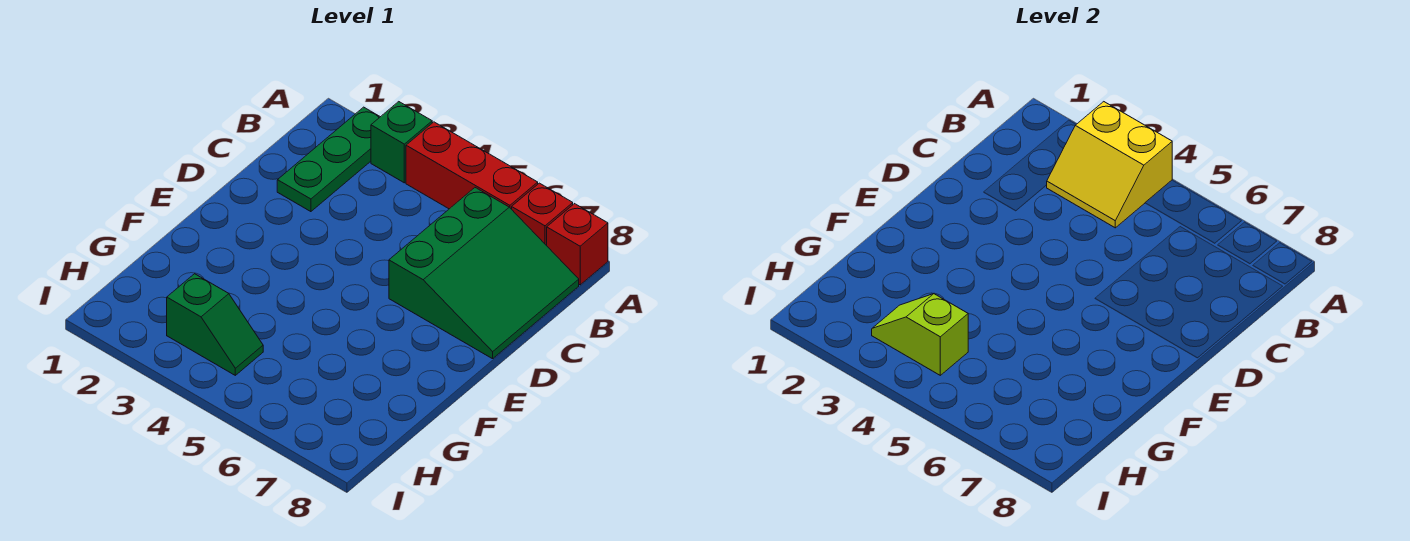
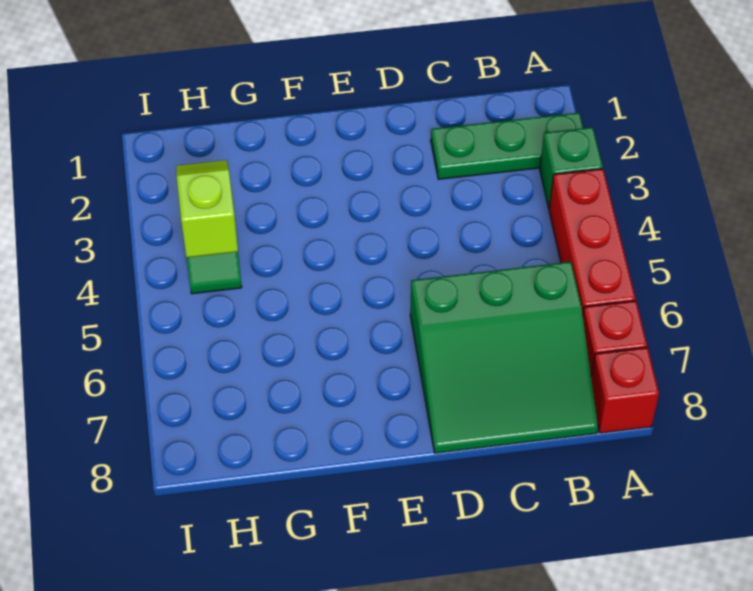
yellow 2x2 slope [1047,102,1172,228] -> none

